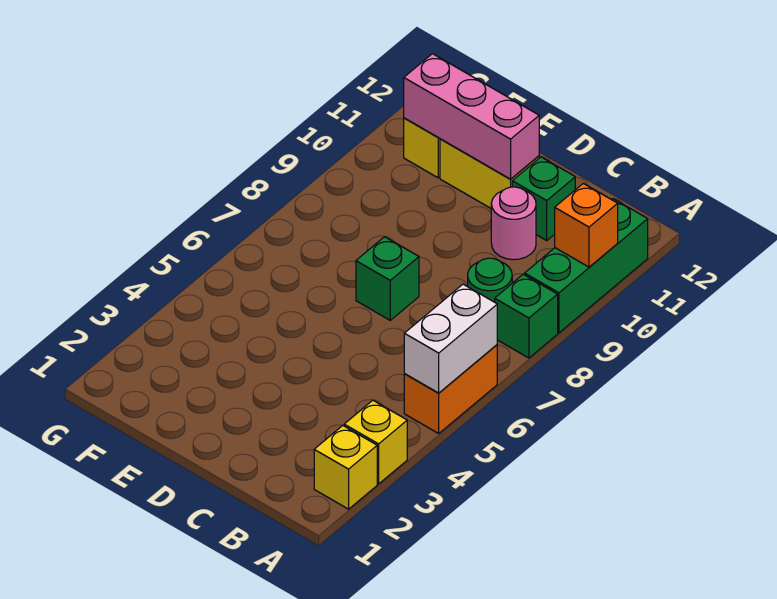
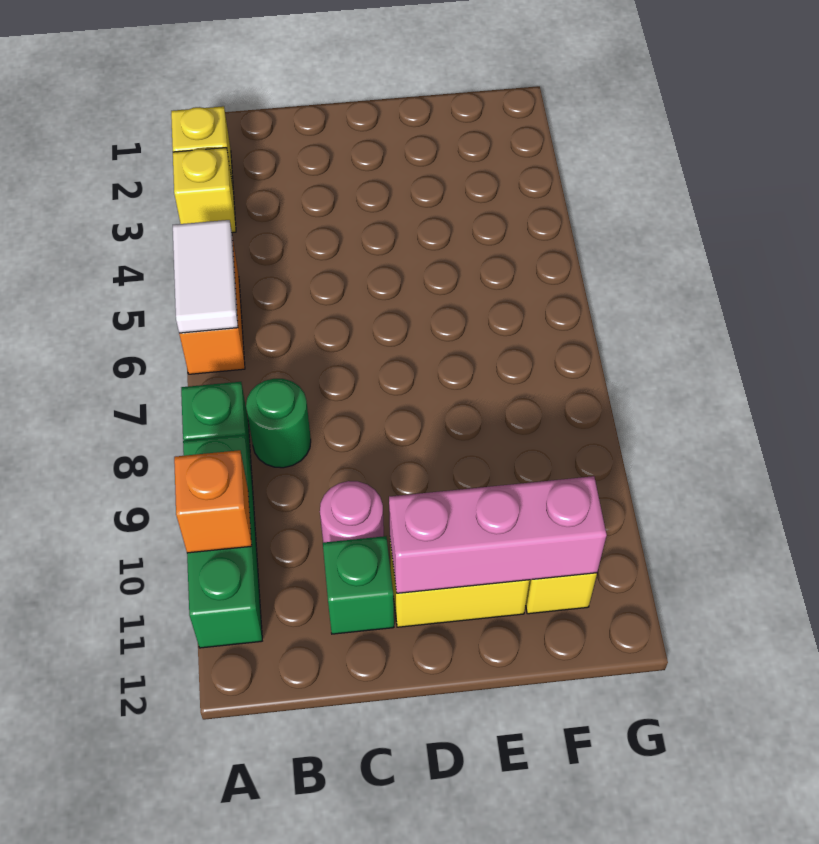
white 1x2 brick [404,284,497,393] -> white 1x2 tile [173,220,238,333]
green 1x1 brick [356,237,419,320] -> none

